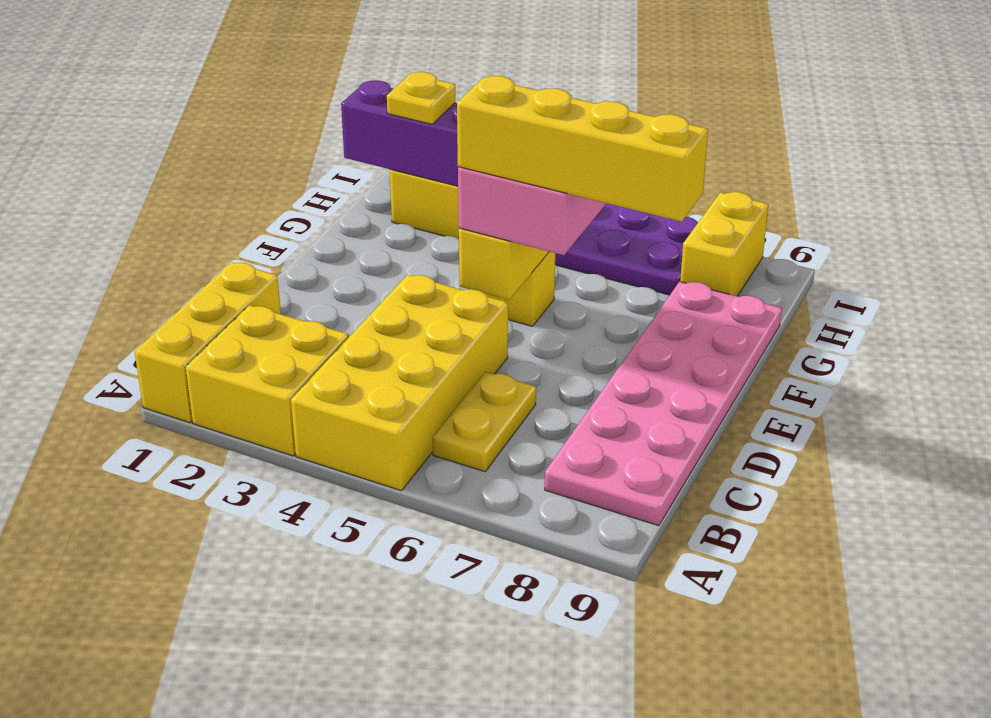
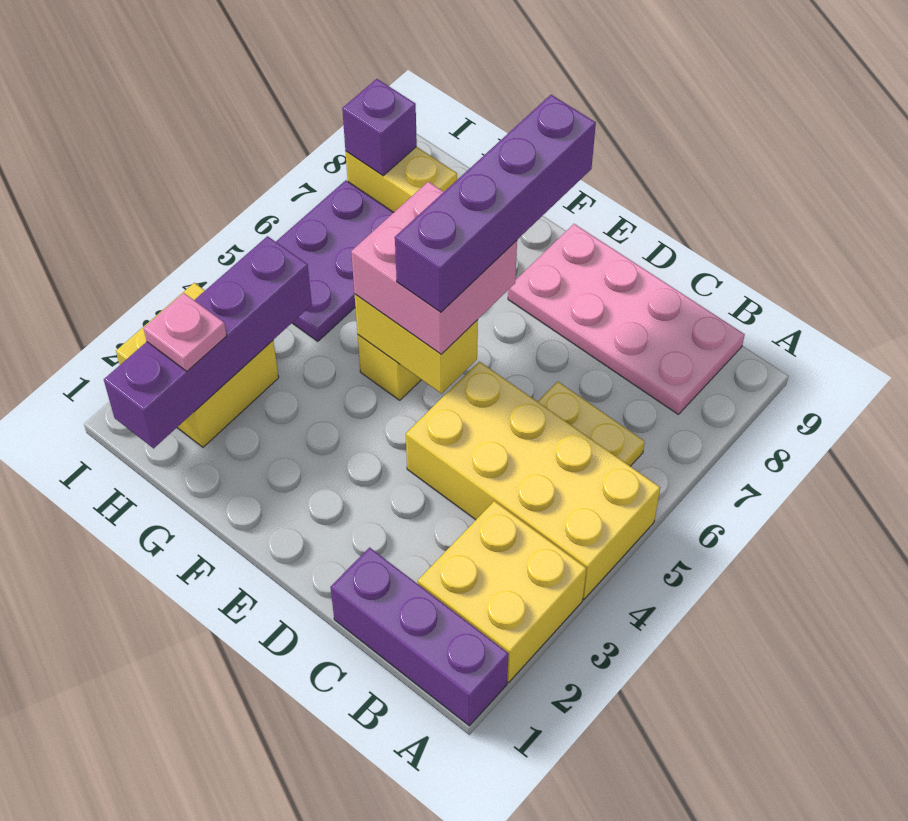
yellow 1x3 brick [135,262,281,423] -> purple 1x3 brick [330,548,509,726]
pink 2x6 plate [545,282,782,526] -> pink 2x4 plate [508,224,745,414]
yellow 1x4 brick [457,76,708,222] -> purple 1x4 brick [395,95,596,312]
yellow 1x1 plate [387,72,455,124] -> pink 1x1 plate [143,293,227,371]
none -> purple 1x1 brick [342,79,417,176]

